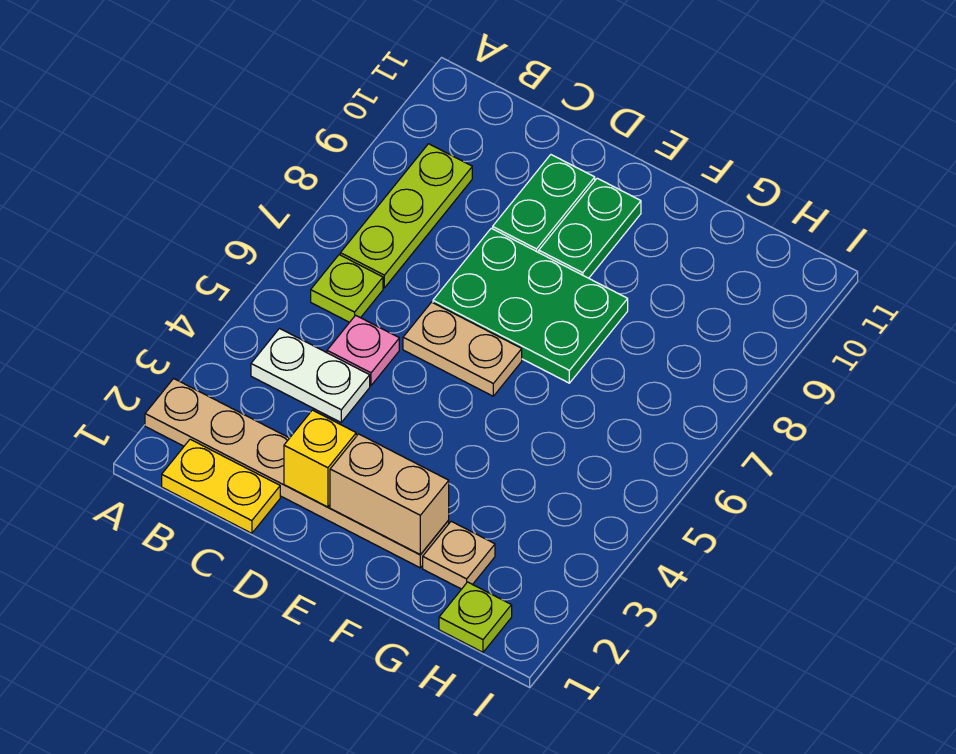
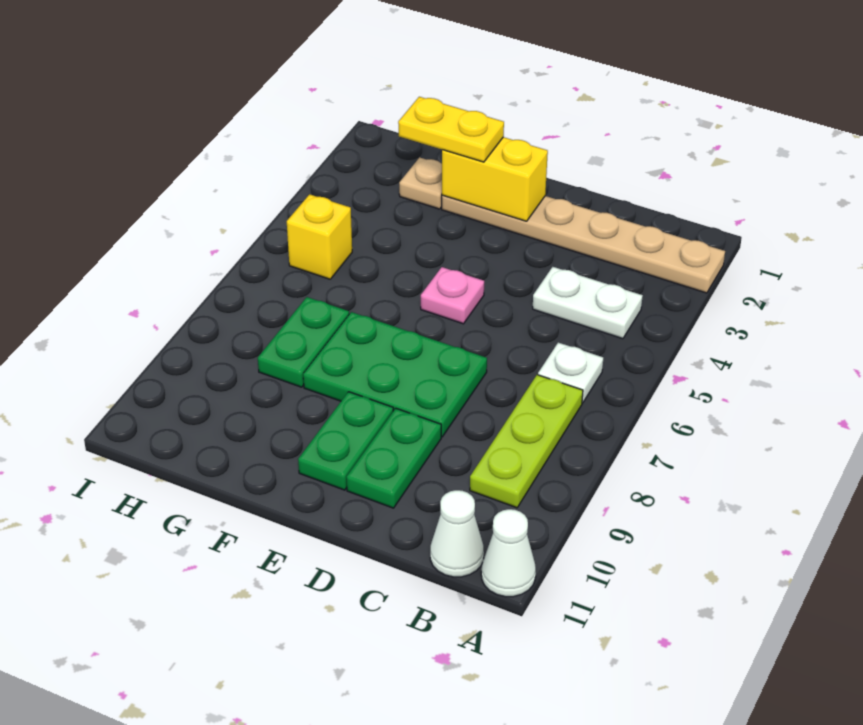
none -> white 1x1 cone [481,509,536,597]
yellow 1x2 plate [162,439,280,533] -> yellow 1x2 plate moved to [398,97,504,162]
lime 1x1 plate [311,255,383,322] -> white 1x1 plate [538,343,603,403]
none -> white 1x1 cone [430,490,484,577]
pink 1x1 plate [327,315,399,386] -> pink 1x1 plate moved to [421,267,484,324]
yellow 1x1 brick [284,410,356,507] -> yellow 1x1 brick moved to [287,194,352,279]
tan 1x2 plate [403,302,522,396] -> none
tan 1x2 brick [330,434,449,555] -> yellow 1x2 brick [442,137,548,221]
none -> green 1x2 plate [258,297,349,387]
lime 1x1 plate [439,582,512,652] -> none

